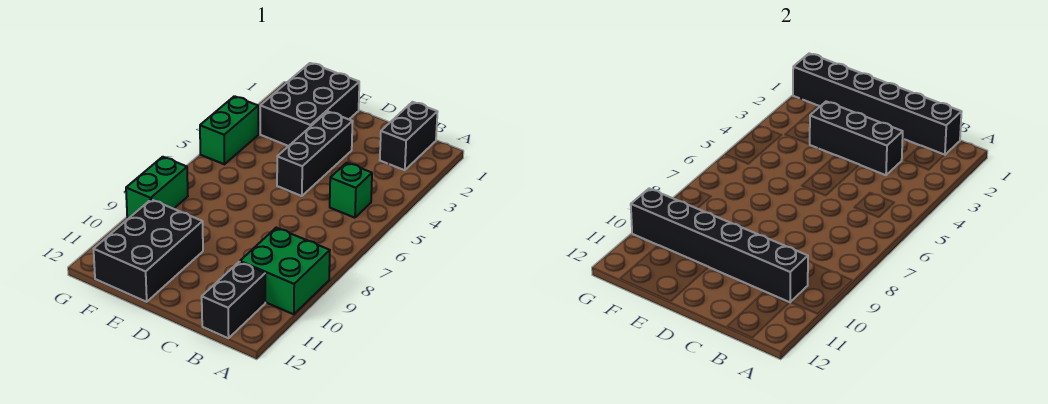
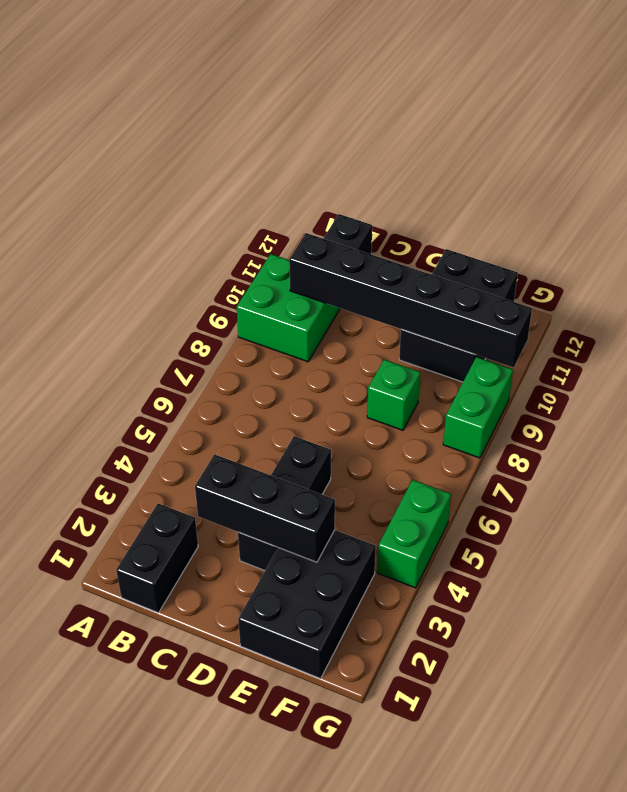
black 1x6 brick [793,53,961,155] -> none
green 1x1 brick [330,163,372,218] -> green 1x1 brick moved to [367,360,420,430]

